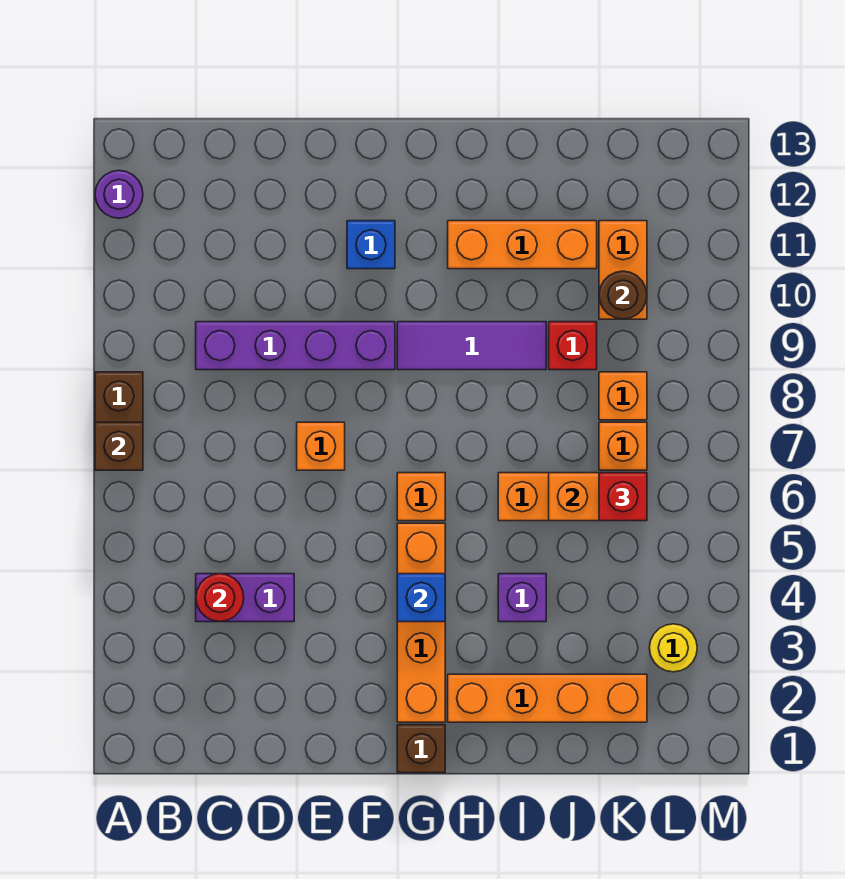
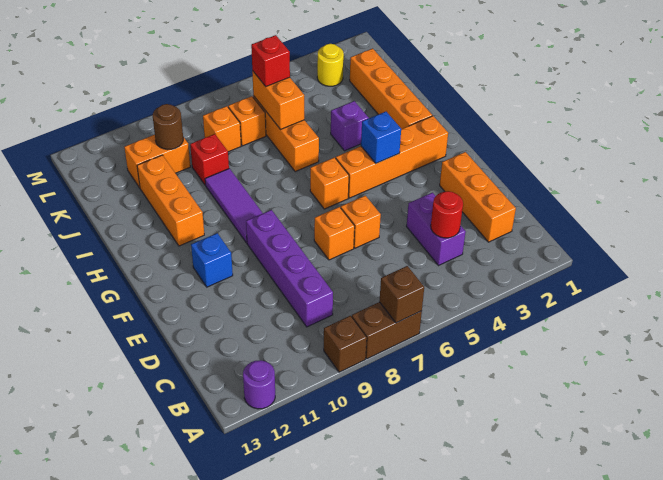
none -> orange 1x3 brick [440,152,516,242]
none -> orange 1x1 brick [341,196,381,248]
brown 1x1 brick [397,725,445,773] -> brown 1x1 brick moved to [324,316,367,372]

